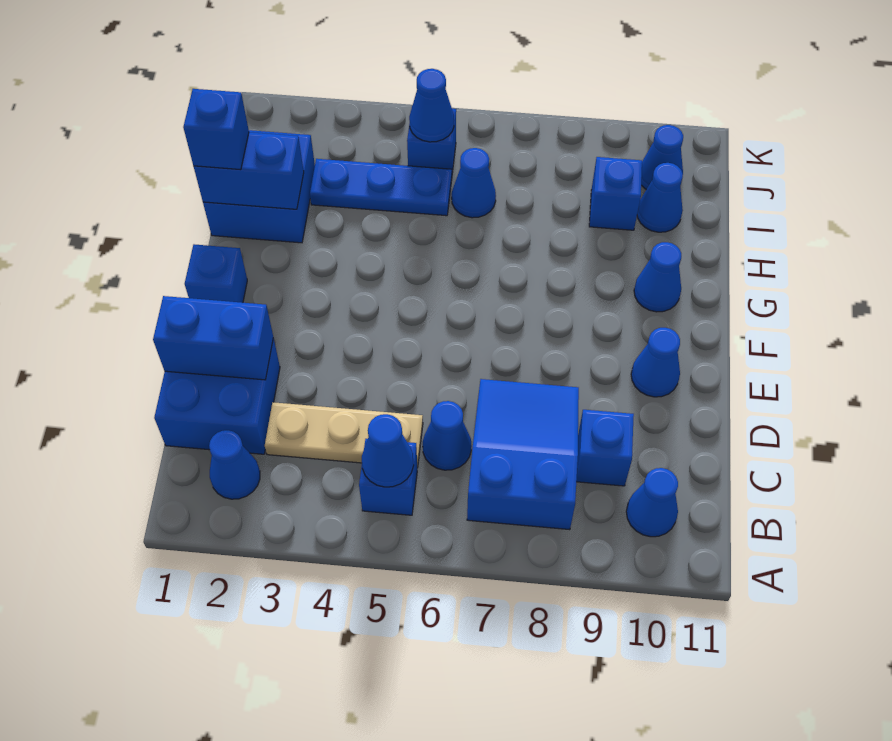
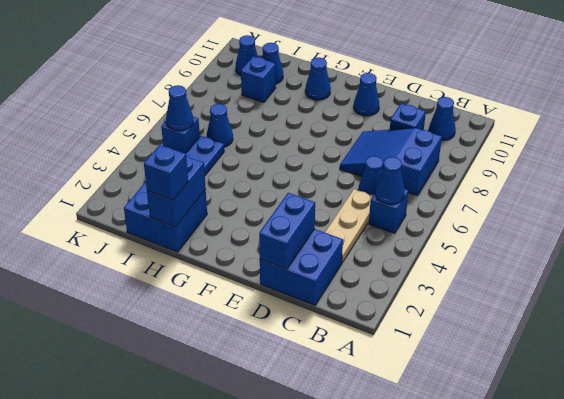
blue 1x1 cone [209,430,260,499] -> none
blue 1x1 brick [185,244,247,303] -> none

